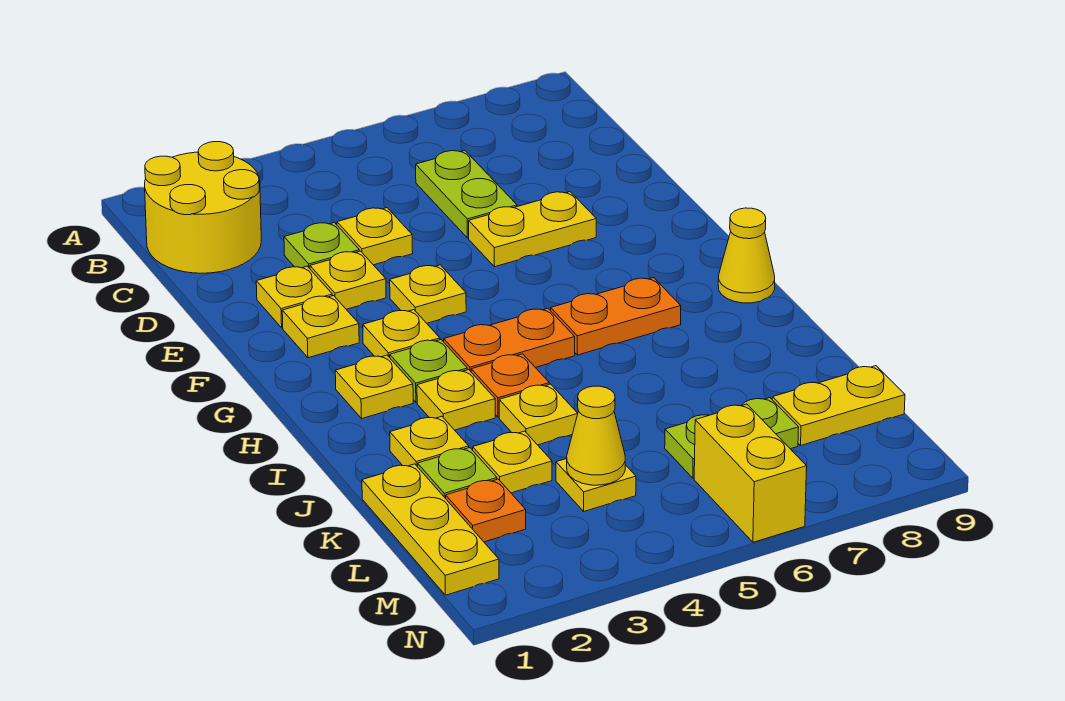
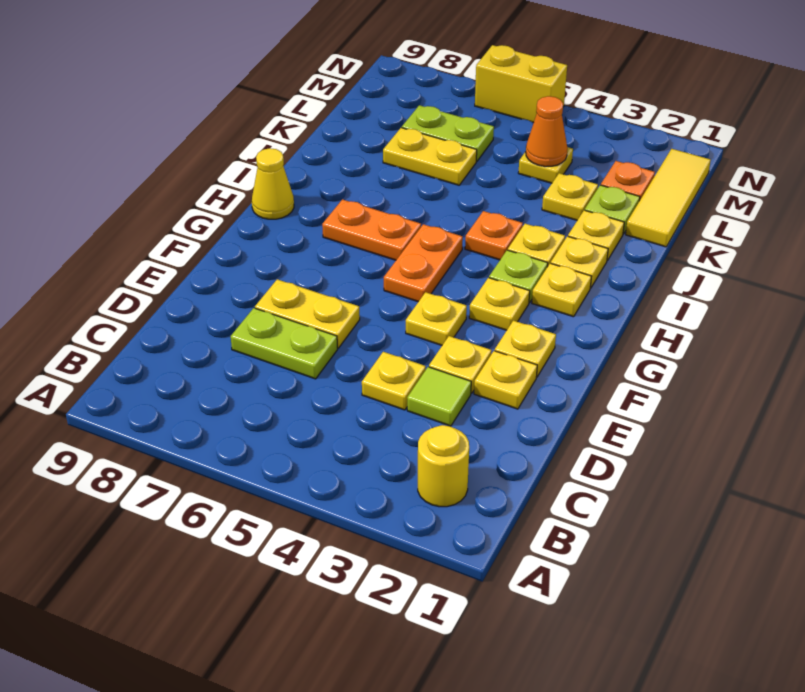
yellow 2x2 round brick [145,142,261,273] -> yellow 1x1 round brick [418,425,469,507]
lime 1x2 plate [416,150,517,238] -> lime 1x2 plate turned to [231,308,338,379]
lime 1x1 plate [284,222,359,269] -> lime 1x1 tile [407,367,471,426]
orange 1x2 plate [444,308,575,372] -> orange 1x2 plate turned to [384,224,463,302]
yellow 1x1 plate [499,384,578,445] -> yellow 1x1 plate moved to [551,236,608,288]
yellow 1x3 plate [362,464,499,595] -> yellow 1x3 tile [626,149,711,247]
yellow 1x1 cone [567,386,625,485] -> orange 1x1 cone [526,96,568,167]
yellow 1x2 plate [772,366,905,445] -> yellow 1x2 plate moved to [383,128,477,185]
yellow 1x2 brick [694,404,807,542] -> yellow 1x2 brick turned to [475,45,567,123]

